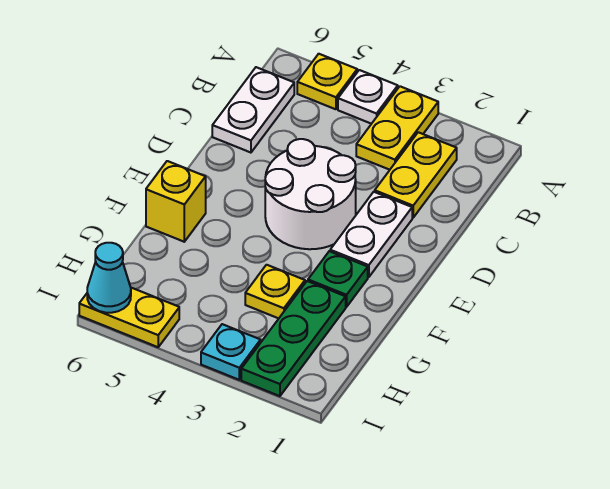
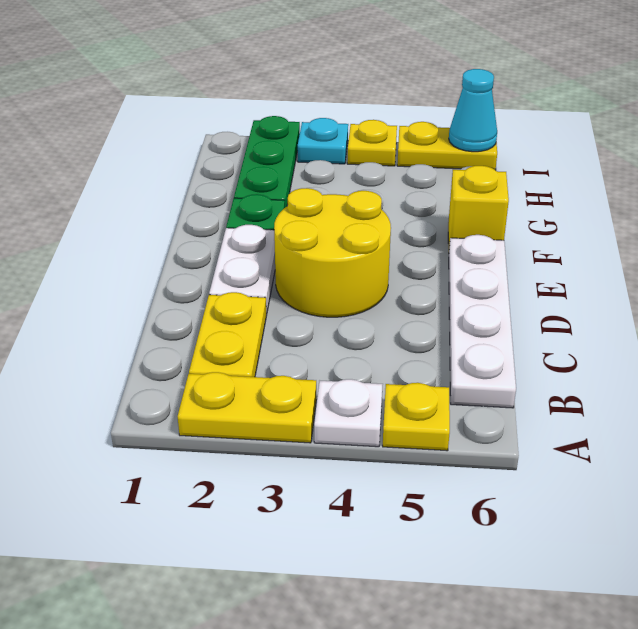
yellow 1x2 plate [356,86,438,170] -> yellow 1x2 plate turned to [178,372,316,443]
white 1x2 plate [212,67,294,153] -> white 1x4 plate [449,235,516,408]
white 2x2 round brick [265,139,356,249] -> yellow 2x2 round brick [274,188,391,317]
yellow 1x1 plate [245,265,305,318] -> yellow 1x1 plate moved to [347,120,397,166]

